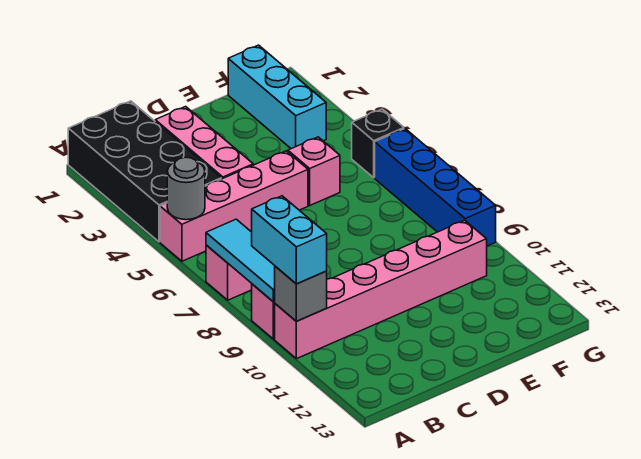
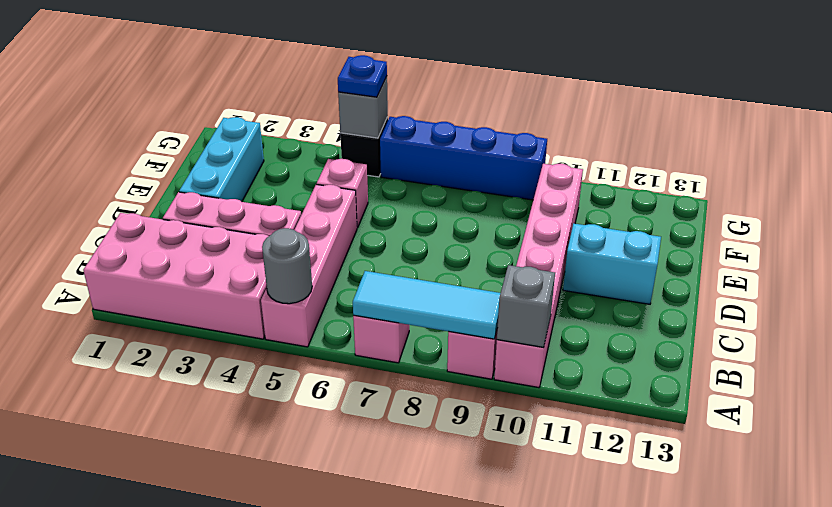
black 2x4 brick [68,101,221,242] -> pink 2x4 brick [83,213,268,339]
cyan 1x2 brick [252,196,327,284] -> cyan 1x2 brick moved to [563,224,661,304]
cyan 1x3 brick [228,45,326,149] -> cyan 1x3 brick turned to [179,117,264,201]
none -> grey 1x1 brick [338,77,388,138]
none -> blue 1x1 plate [338,55,387,97]

